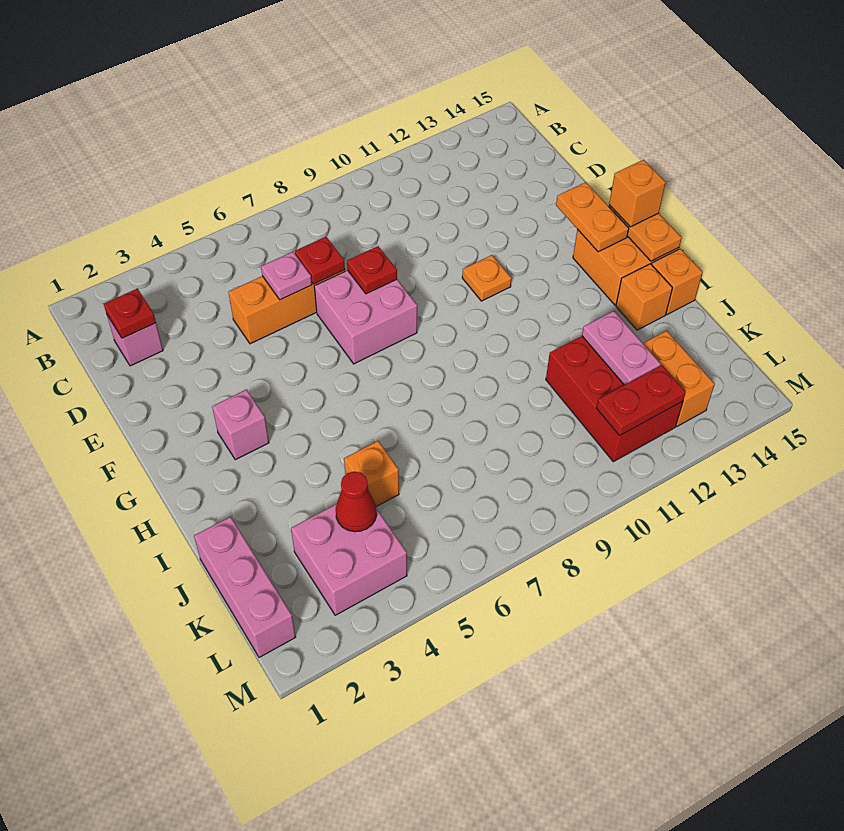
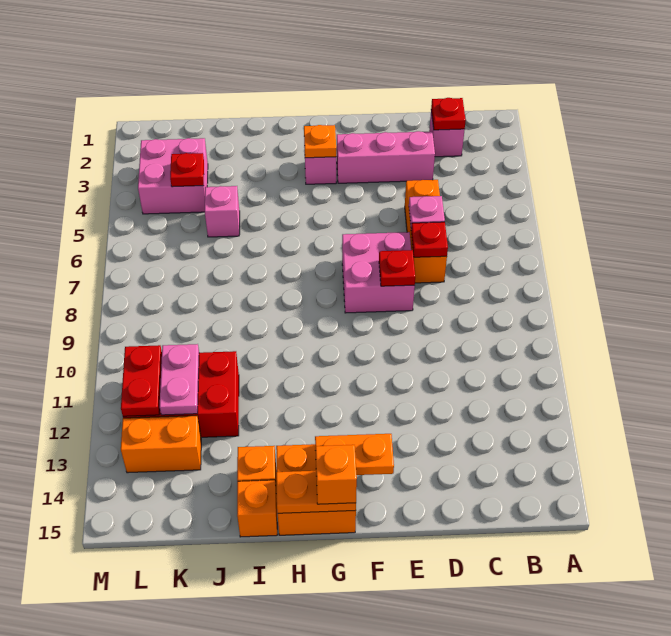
orange 1x1 plate [462,255,511,301] -> orange 1x1 plate moved to [304,125,336,158]
pink 1x3 brick [194,517,296,657] -> pink 1x3 brick moved to [337,131,435,183]
orange 1x1 brick [344,441,399,507] -> pink 1x1 brick [205,186,240,237]
pink 1x2 plate [582,311,661,385] -> pink 1x2 plate turned to [160,344,199,415]
red 1x1 cone [336,471,377,532] -> red 1x1 plate [170,153,204,187]

